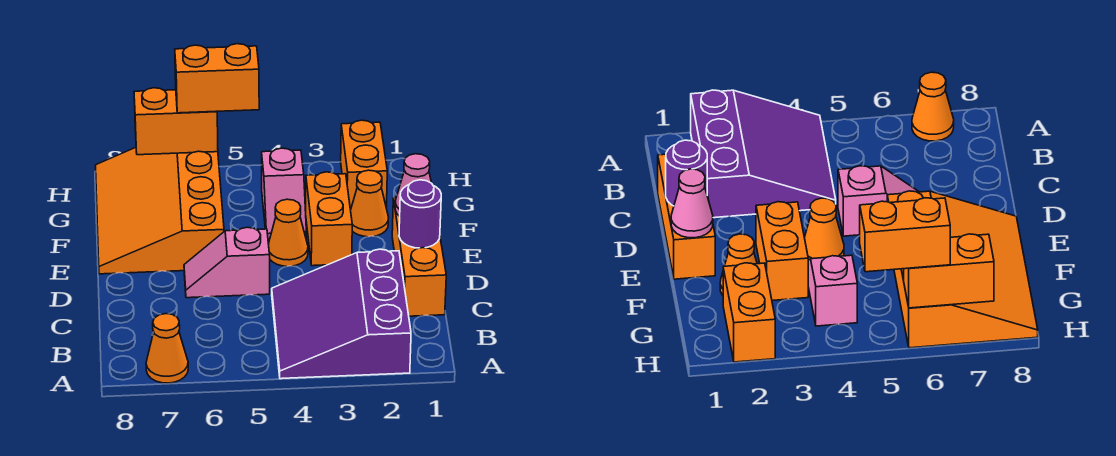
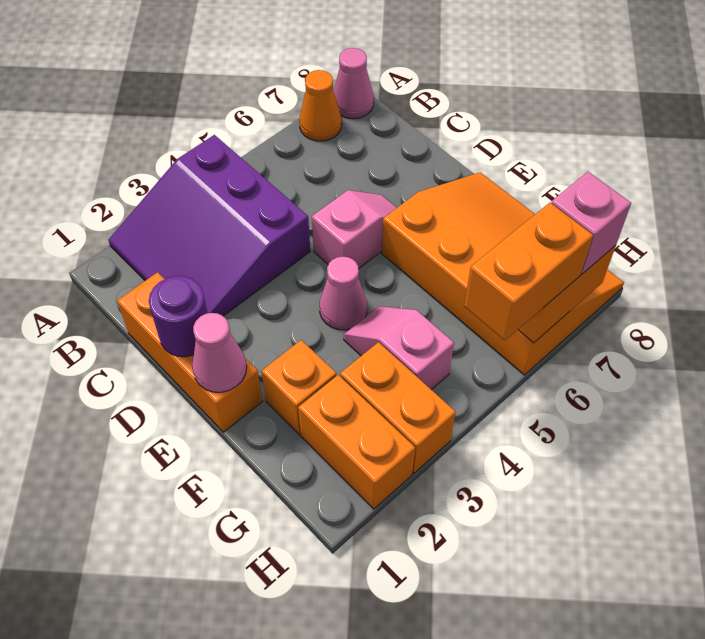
purple 3x3 slope [272,249,411,379] -> purple 3x3 slope turned to [108,135,310,316]
none -> pink 1x1 cone [333,48,374,119]
orange 1x2 brick [306,172,352,266] -> orange 1x2 brick moved to [340,342,456,473]
orange 1x1 cone [268,199,308,266] -> pink 1x1 cone [319,257,367,330]
orange 1x1 cone [351,170,389,237] -> orange 1x1 brick [262,340,336,435]
none -> pink 1x1 brick [551,172,631,274]

